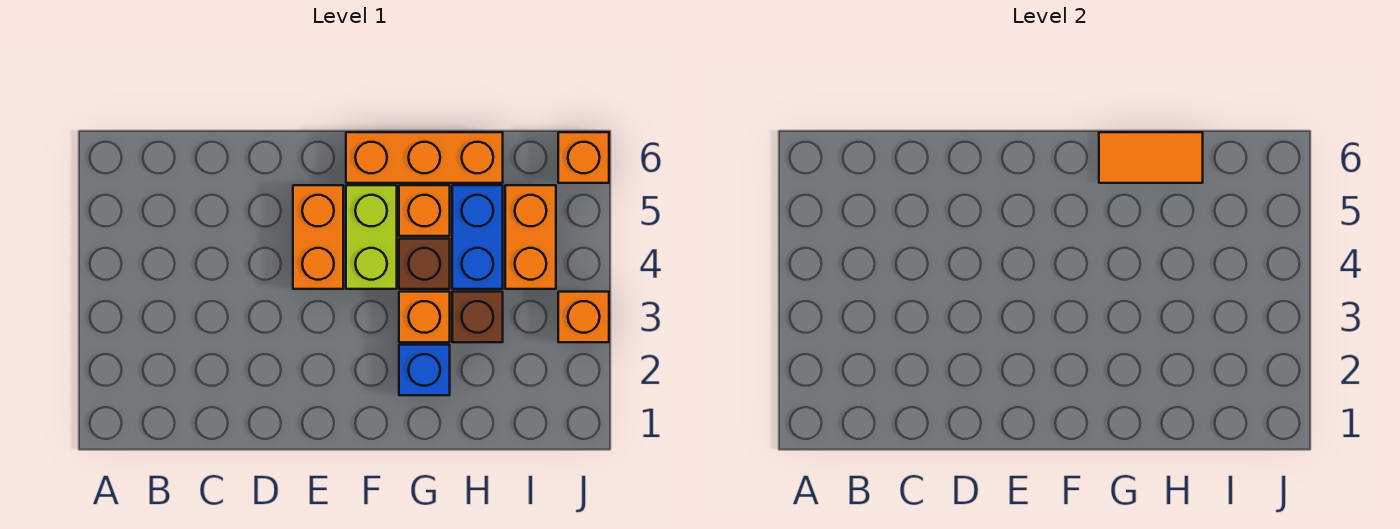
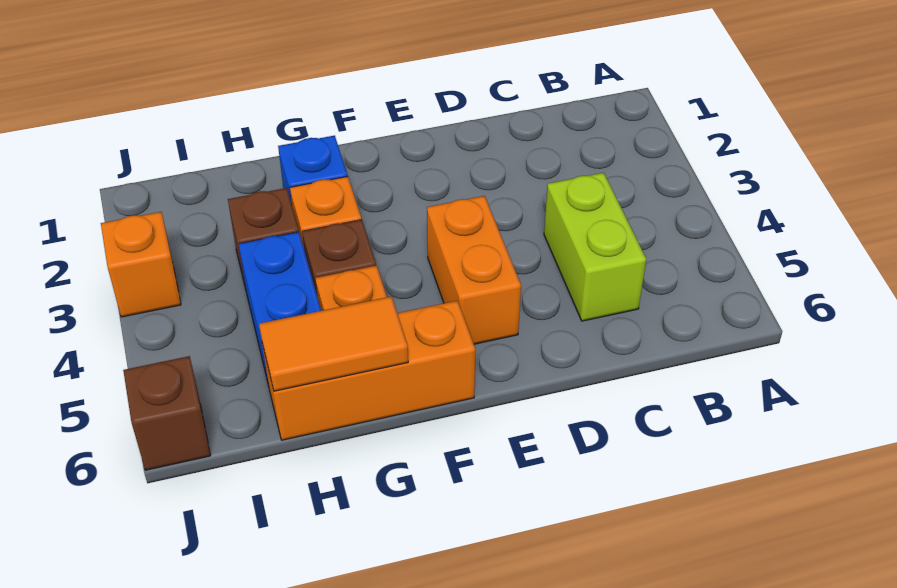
lime 1x2 brick [346,185,397,289] -> lime 1x2 brick moved to [544,173,646,321]
orange 1x2 brick [505,185,556,289] -> none
orange 1x1 brick [558,132,609,183] -> brown 1x1 brick [123,356,211,470]

